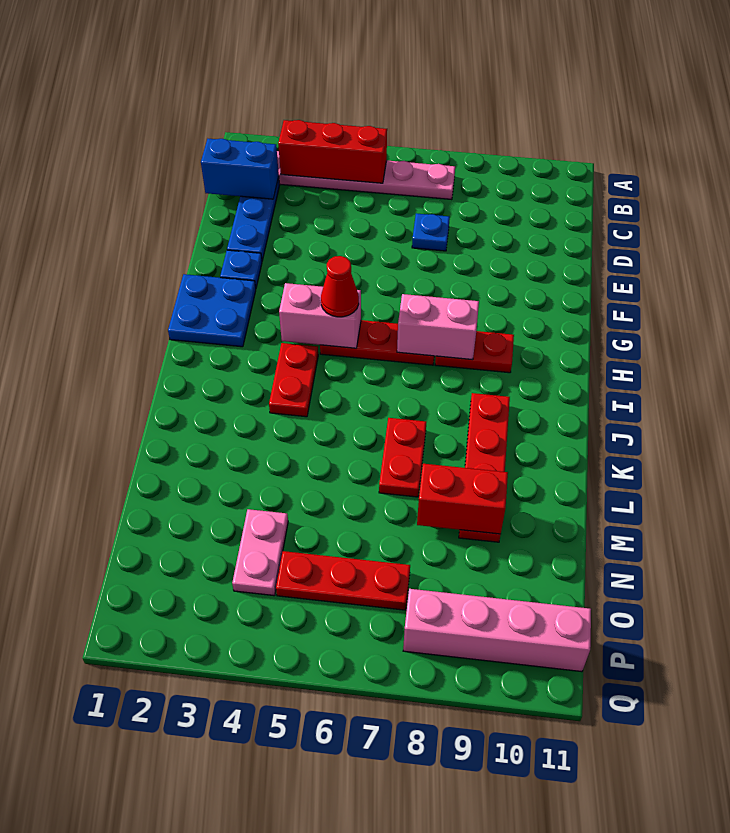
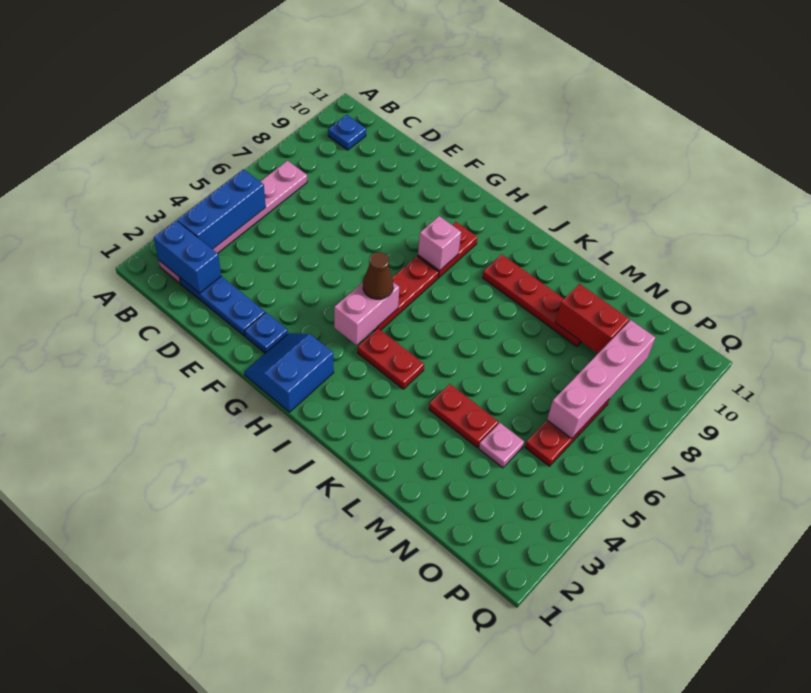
red 1x3 brick [278,120,387,183] -> blue 1x3 brick [177,169,266,249]
blue 1x2 brick [201,139,279,199] -> blue 1x2 brick turned to [154,221,221,293]
blue 1x1 plate [412,213,450,251] -> blue 1x1 plate moved to [328,115,366,150]
blue 2x2 plate [168,274,256,347] -> blue 2x2 slope [244,333,334,412]
red 1x1 cone [321,256,359,317] -> brown 1x1 cone [363,252,393,299]
pink 1x2 brick [397,294,479,360] -> pink 1x1 brick [418,216,461,271]
red 1x2 plate [379,418,426,497] -> red 1x2 plate moved to [429,384,498,447]
red 1x2 brick [417,464,508,534] -> red 1x2 brick turned to [556,284,629,353]
pink 1x2 plate [232,509,288,596] -> pink 1x1 plate [479,423,524,468]
pink 1x4 brick [403,589,591,672] -> pink 1x4 brick moved to [547,320,656,439]

